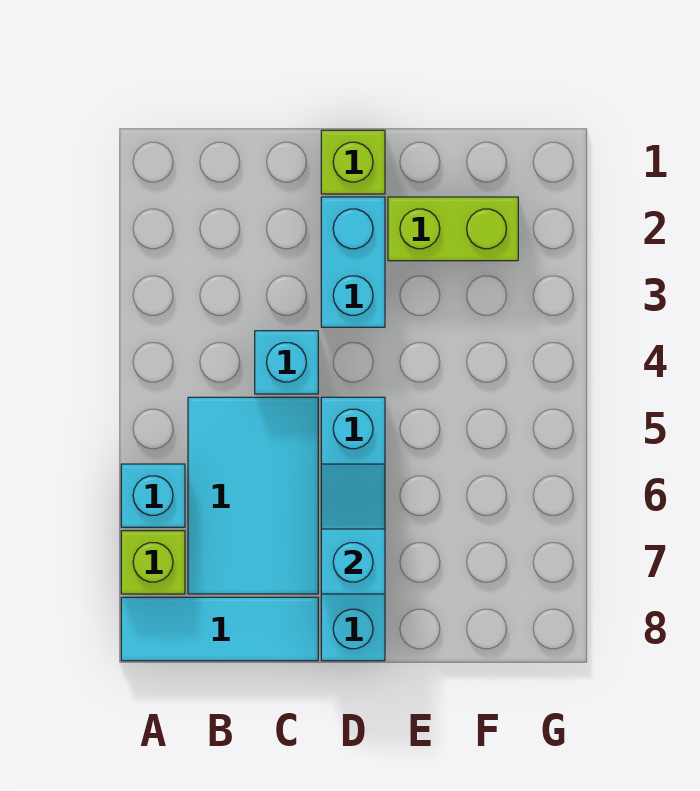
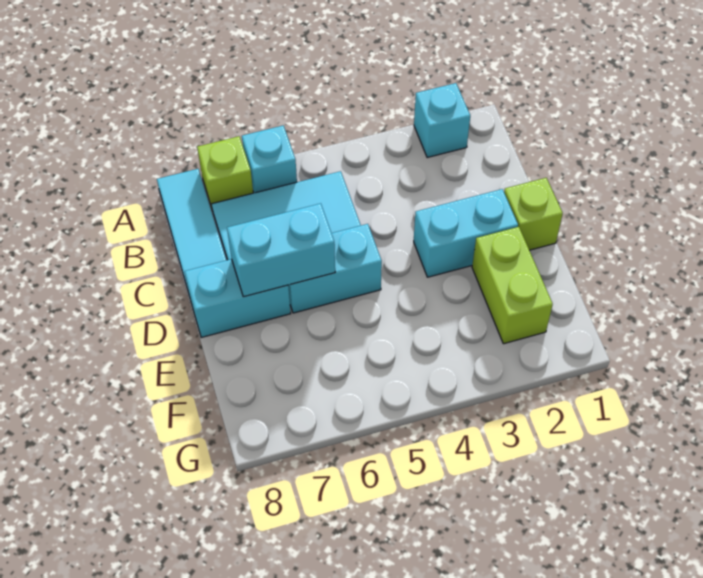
cyan 1x1 brick [255,331,318,394] -> cyan 1x1 brick moved to [414,83,470,158]
cyan 1x2 slope [321,464,385,594] -> cyan 1x2 brick [227,203,335,297]

